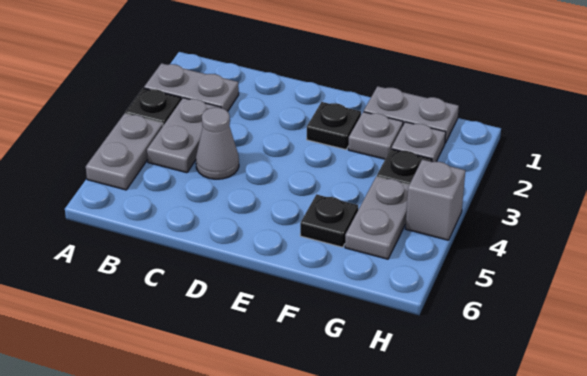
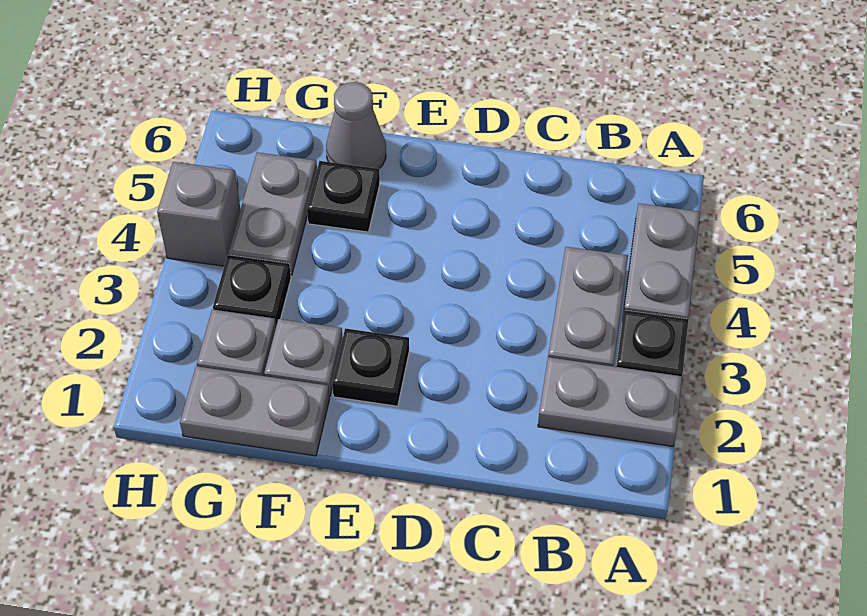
grey 1x1 cone [196,107,239,179] -> grey 1x1 cone moved to [326,82,386,169]

